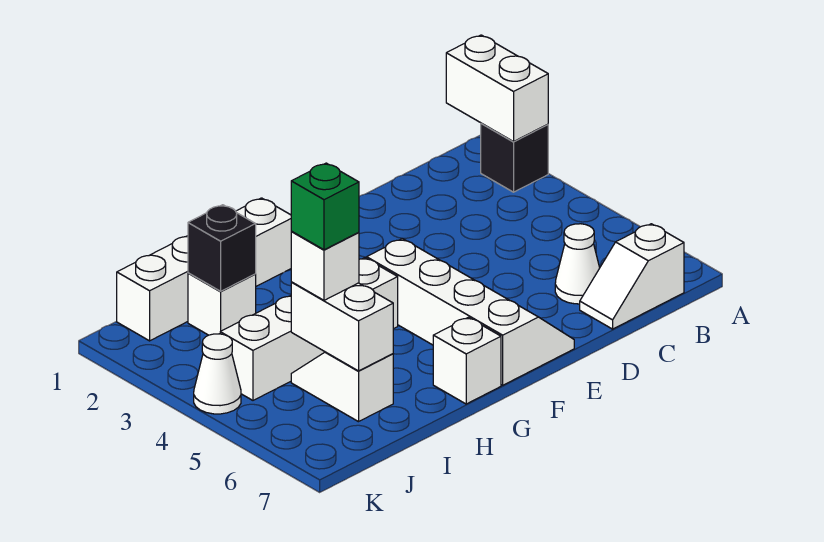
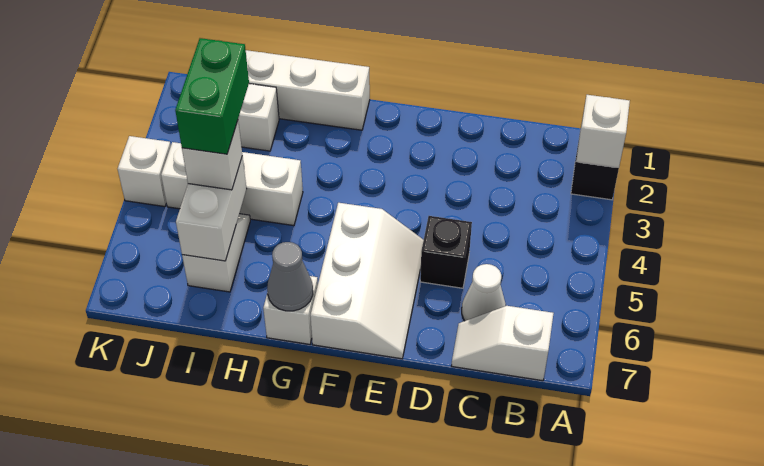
white 1x2 brick [446,35,548,142] -> white 1x1 brick [576,95,630,167]
white 2x4 slope [367,239,574,385] -> white 2x3 slope [310,203,424,359]
white 1x4 brick [220,258,398,400] -> white 1x3 brick [161,142,303,226]
none -> grey 1x1 cone [267,242,313,311]
black 1x1 brick [188,205,256,291] -> black 1x1 brick moved to [420,216,472,288]
green 1x1 brick [291,163,359,250] -> green 1x2 brick [175,38,249,154]
white 1x1 cone [194,334,241,414] -> white 1x1 brick [118,136,171,207]

